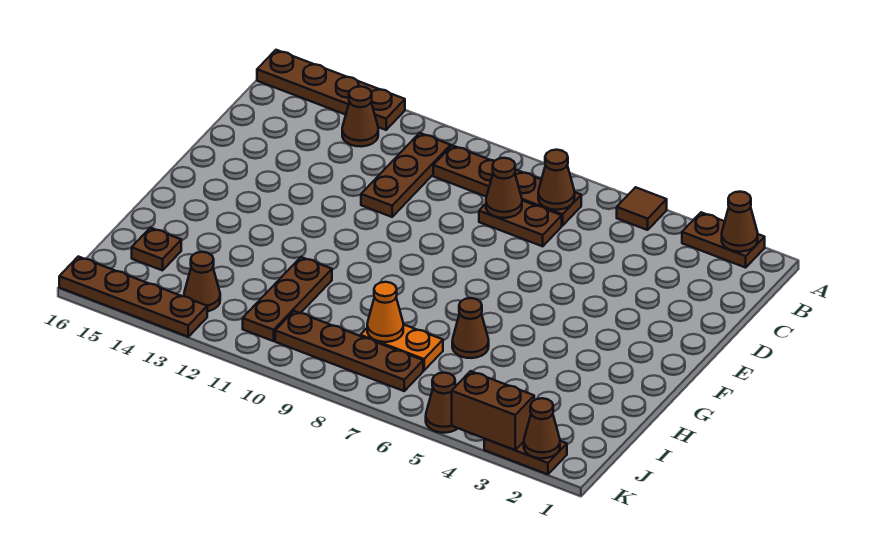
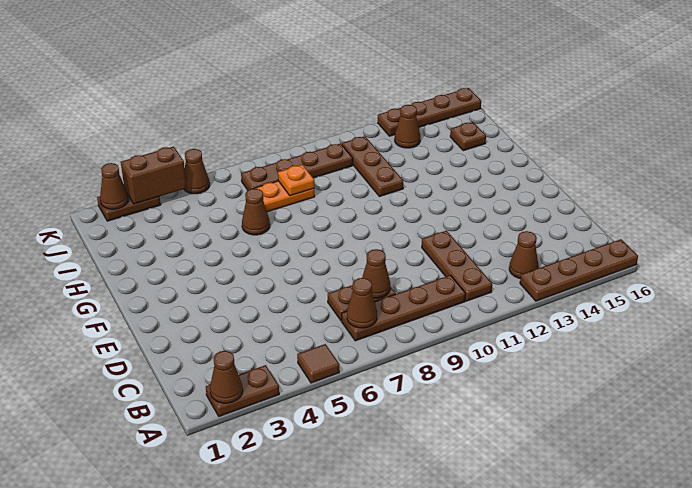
orange 1x1 cone [367,282,403,342] -> orange 1x1 plate [278,165,314,196]

